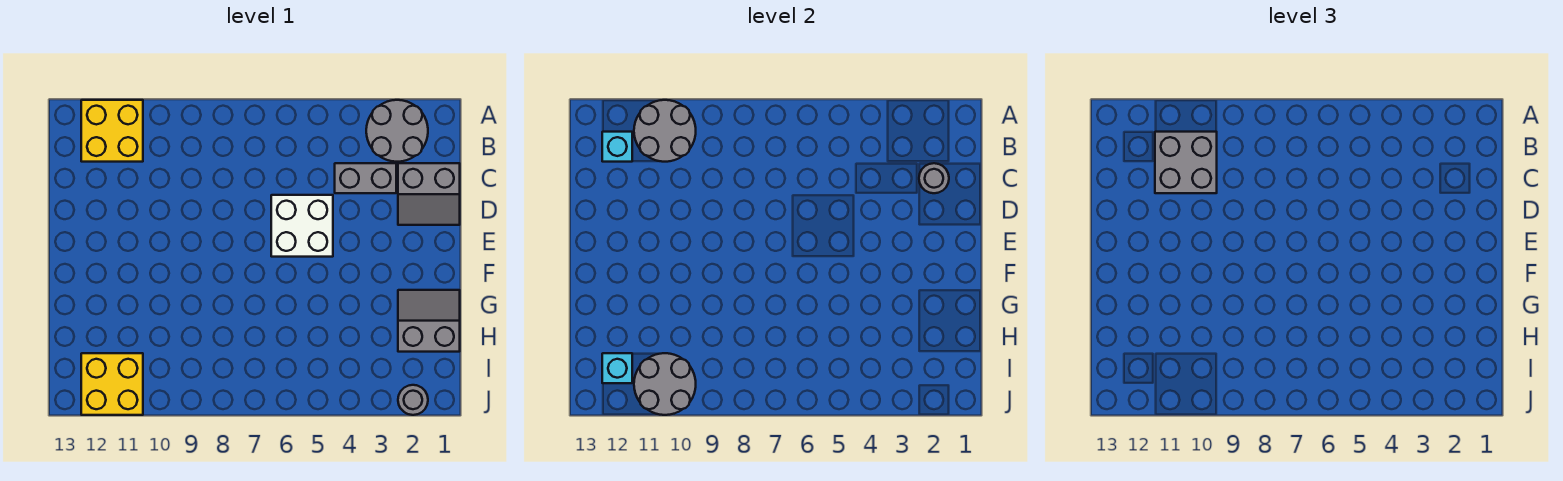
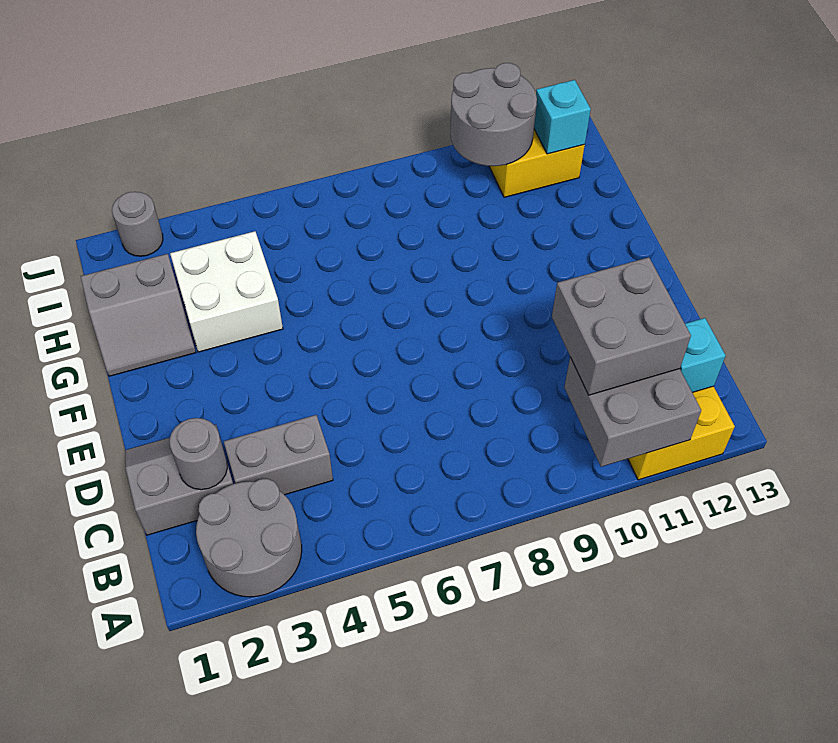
grey 2x2 round brick [634,100,696,162] -> grey 2x2 brick [564,357,701,467]
white 2x2 brick [271,195,333,257] -> white 2x2 brick moved to [170,231,283,352]

